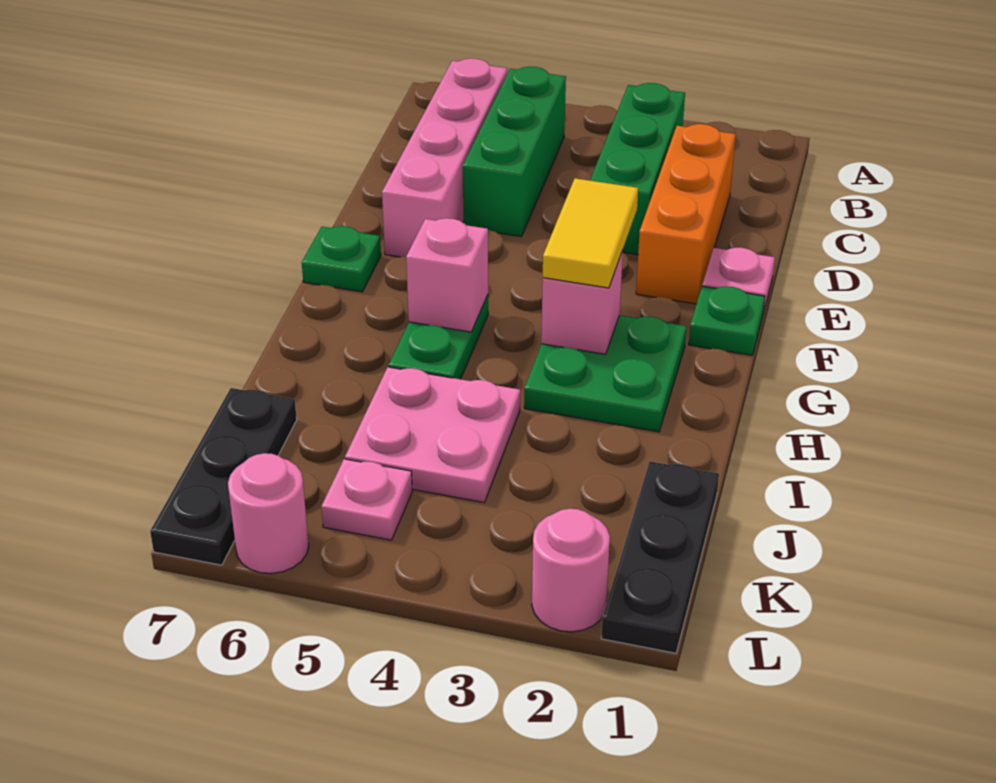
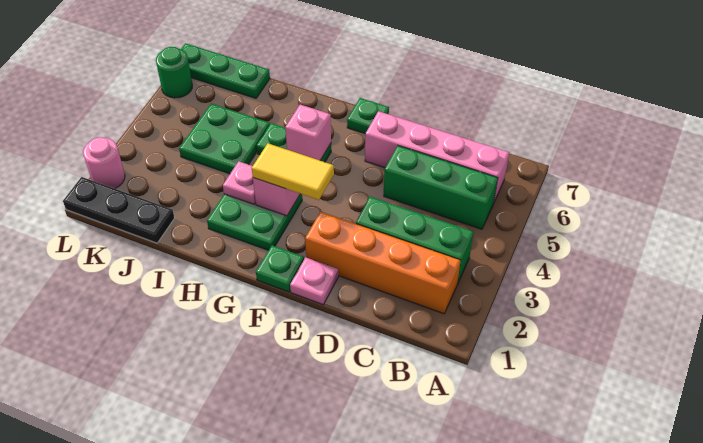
orange 1x3 brick [636,124,736,304] -> orange 1x4 brick [305,212,461,314]
pink 2x2 plate [345,367,520,502] -> green 2x2 plate [179,104,270,174]
black 1x3 plate [150,388,297,565] -> green 1x3 plate [181,43,270,98]
pink 1x1 plate [321,459,412,540] -> pink 1x1 plate moved to [223,161,256,204]
pink 1x1 round brick [228,453,309,574] -> green 1x1 round brick [156,47,192,98]

